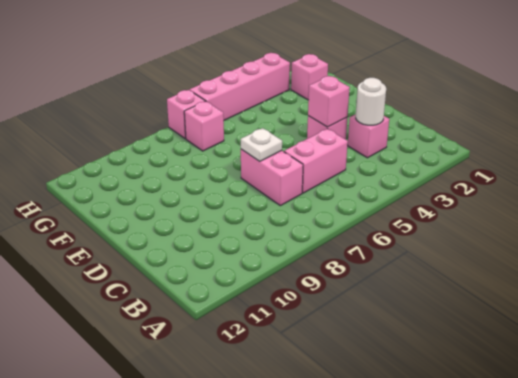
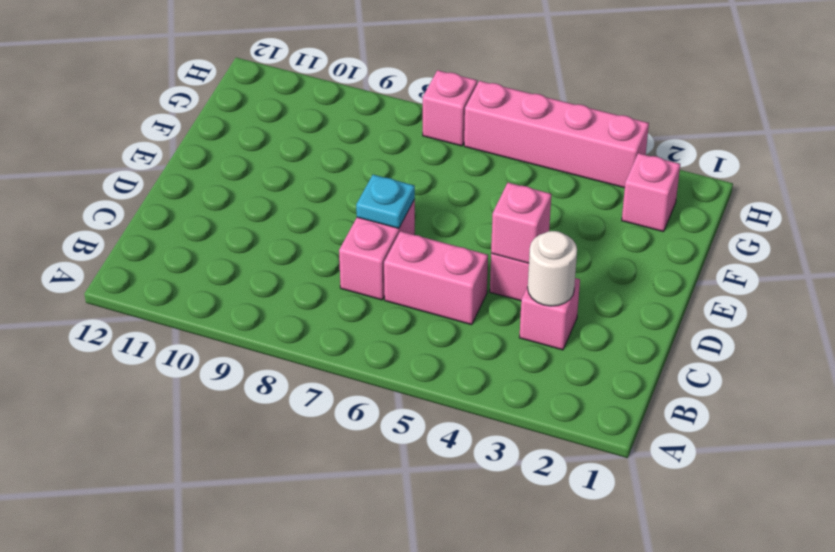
white 1x1 plate [241,128,282,161] -> cyan 1x1 plate [356,175,415,228]
pink 1x1 brick [184,101,224,151] -> none

